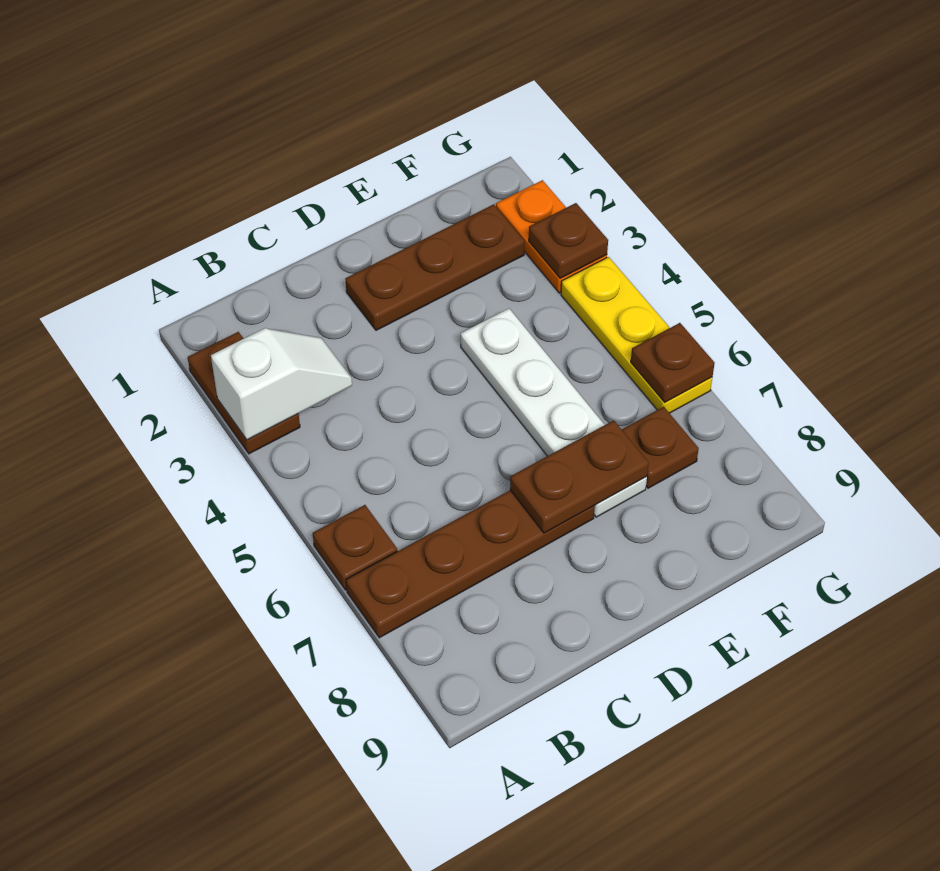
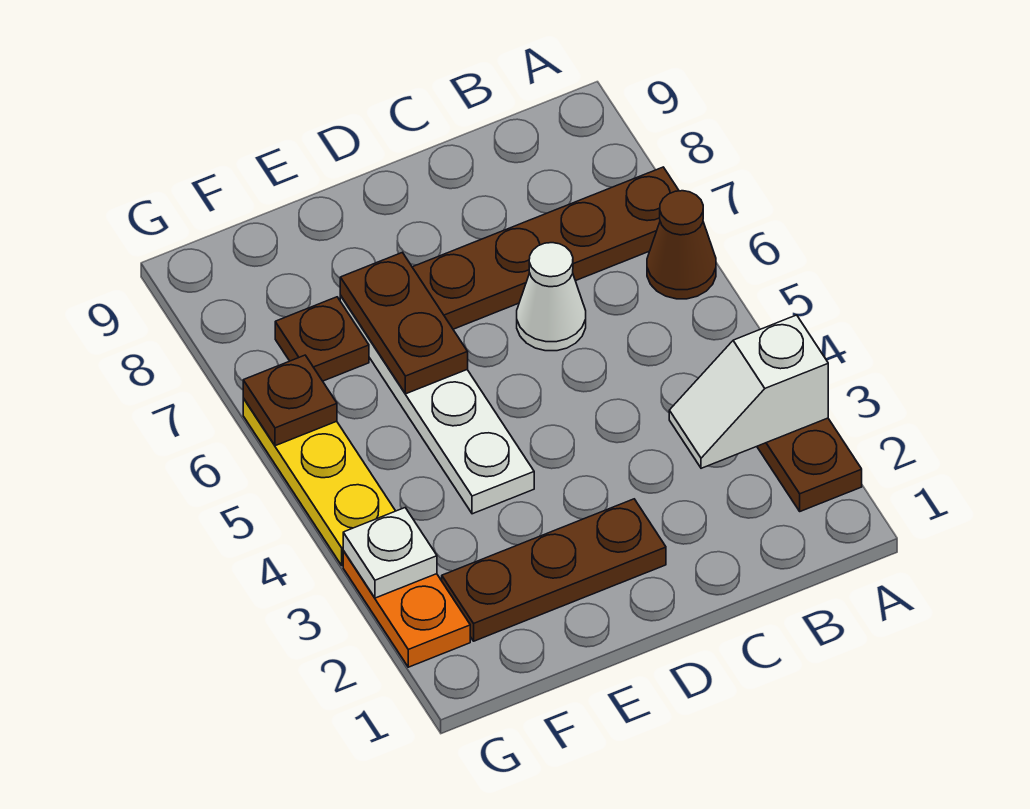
brown 1x1 plate [313,505,397,590] -> brown 1x1 cone [647,191,716,299]
none -> white 1x1 cone [517,243,586,351]
brown 1x2 plate [510,420,649,533] -> brown 1x2 plate turned to [340,252,468,394]
brown 1x1 plate [529,203,608,278] -> white 1x1 plate [343,508,437,598]

